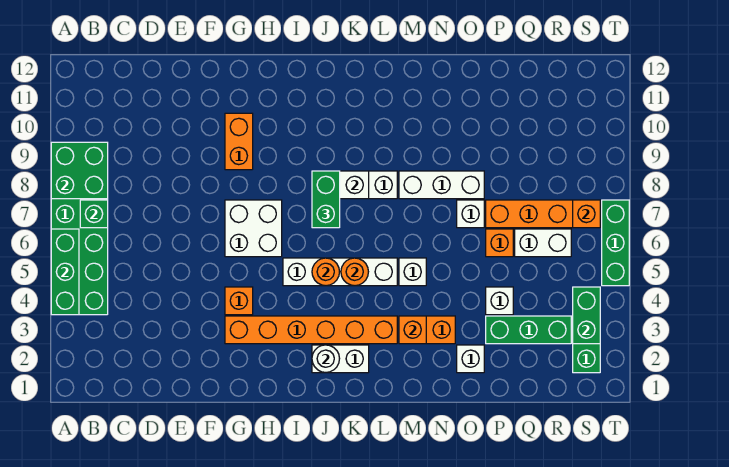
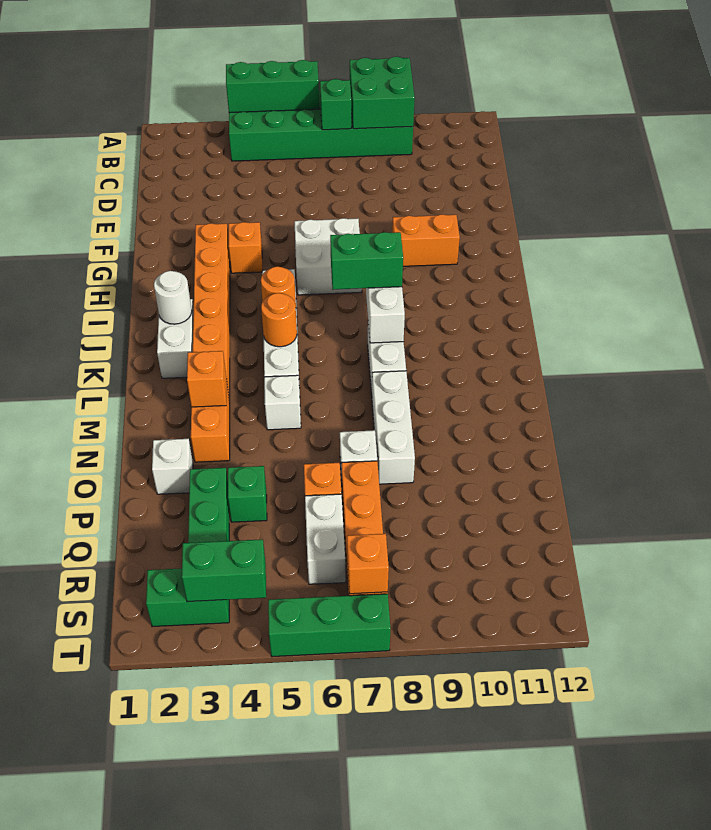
white 1x1 brick [486,287,513,315] -> green 1x1 brick [228,466,267,522]

